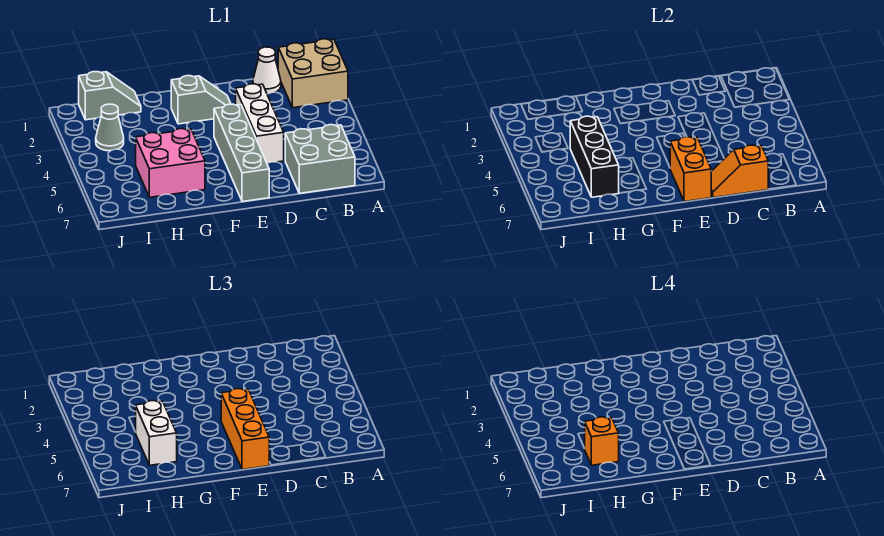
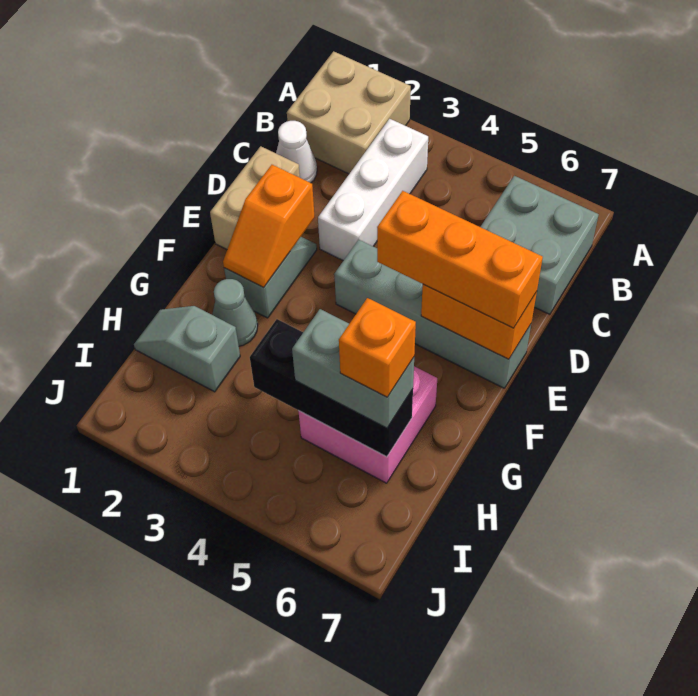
orange 1x2 slope [711,145,768,197] -> orange 1x2 slope moved to [223,165,315,287]
none -> tan 1x2 brick [210,146,300,249]
white 1x3 brick [236,84,284,163] -> white 1x3 brick turned to [318,119,428,261]
grey 1x2 slope [79,72,141,120] -> grey 1x2 slope turned to [134,306,240,392]
white 1x2 brick [136,401,177,465] -> grey 1x2 brick [292,309,414,428]
grey 1x1 cone [96,104,124,151] -> grey 1x1 cone moved to [212,279,258,346]

